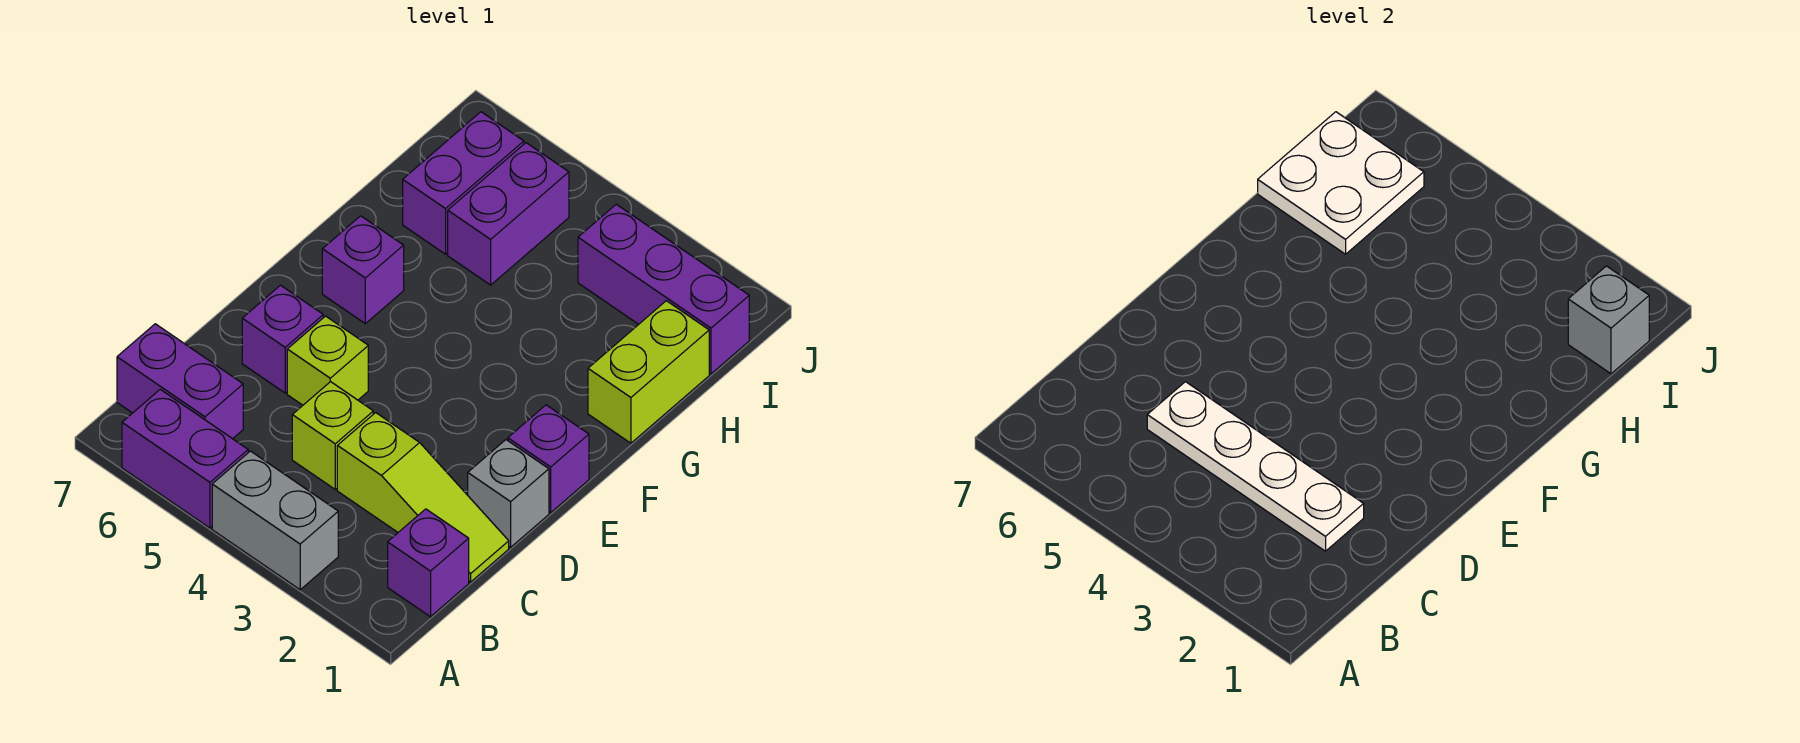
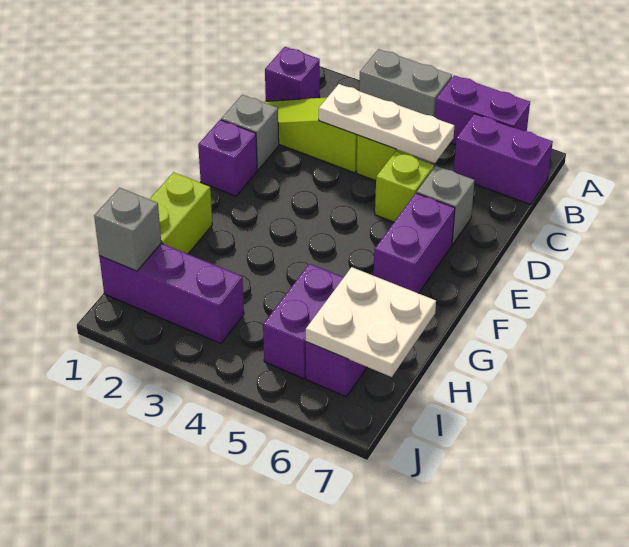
white 1x4 plate [1147,382,1364,551] -> white 1x3 plate [319,84,454,163]
purple 1x1 brick [242,285,323,393] -> grey 1x1 brick [417,166,475,244]
purple 1x1 brick [322,216,404,324] -> purple 1x2 brick [374,193,455,294]

